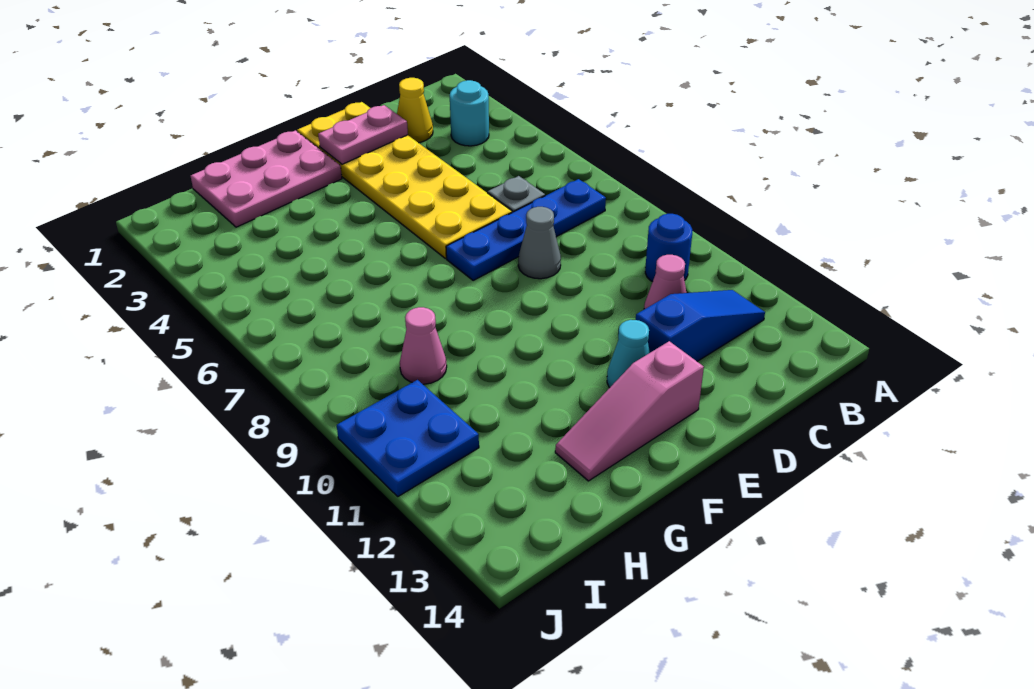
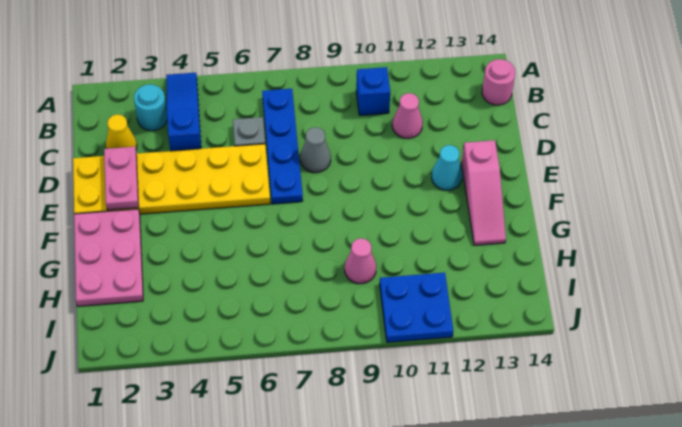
blue 1x1 round brick [645,214,692,282] -> blue 1x1 brick [356,67,390,115]
blue 1x3 slope [636,290,765,361] -> blue 1x3 slope moved to [166,73,201,151]
none -> pink 1x1 round brick [482,59,515,105]

